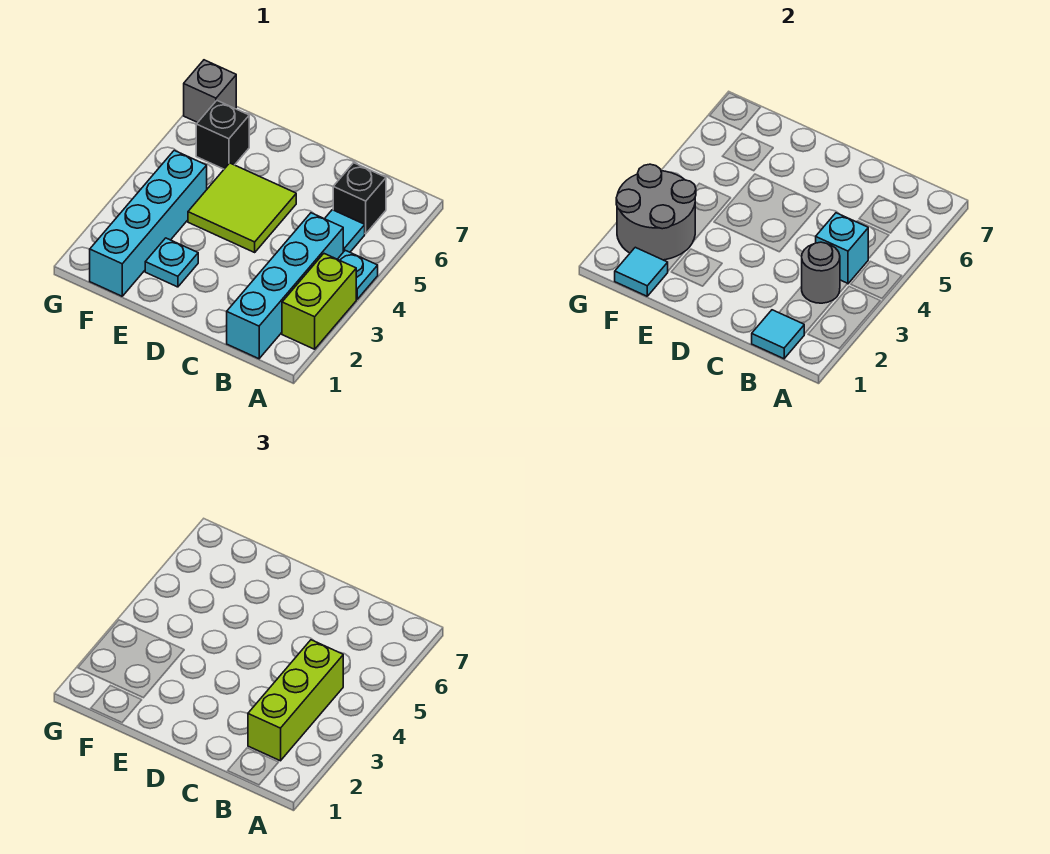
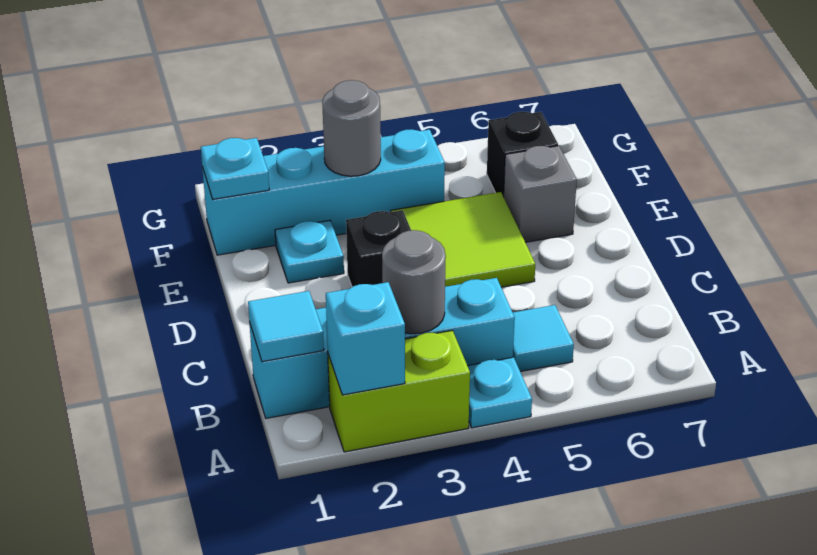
lime 1x3 brick [248,640,343,761] -> none
cyan 1x1 brick [816,213,868,284] -> cyan 1x1 brick moved to [326,282,405,395]
black 1x1 brick [333,163,386,234] -> black 1x1 brick moved to [346,210,411,287]
cyan 1x1 tile [615,247,668,296] -> cyan 1x1 plate [201,138,269,199]
grey 2x2 round brick [616,164,696,260] -> grey 1x1 round brick [322,80,381,176]
grey 1x1 brick [184,60,236,122] -> grey 1x1 brick moved to [504,146,577,242]

